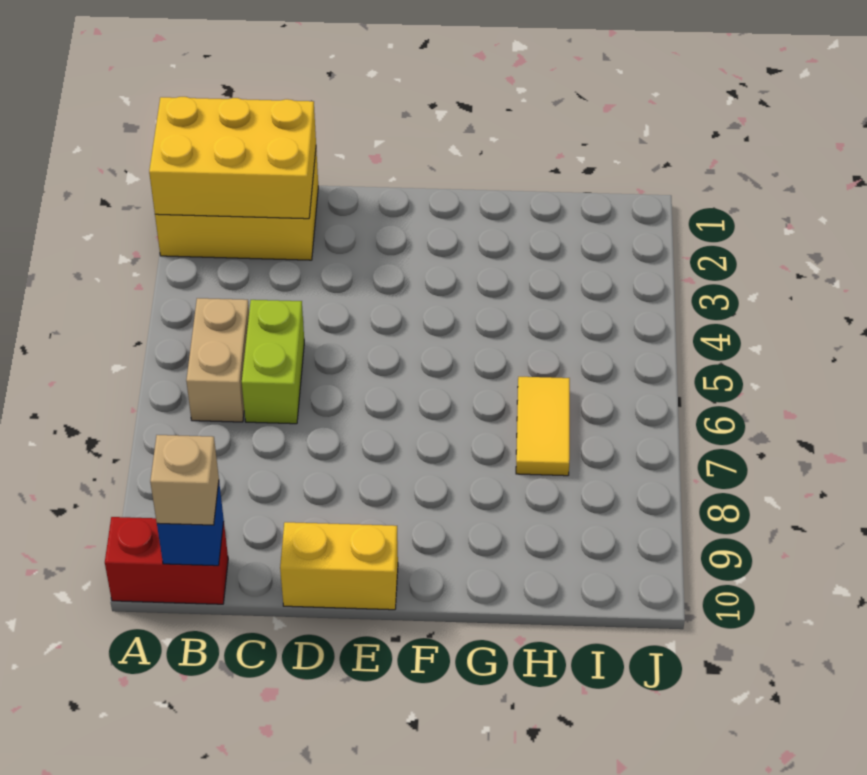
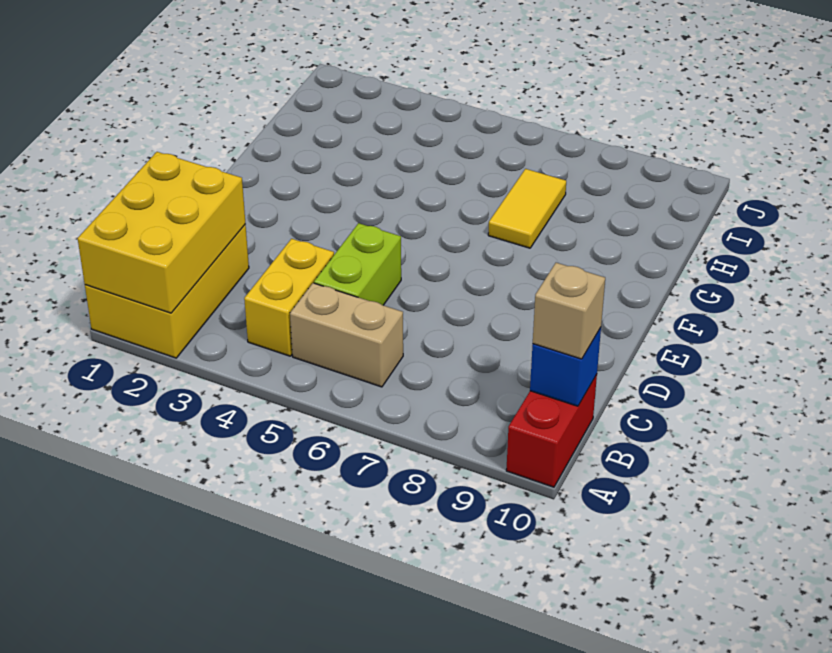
lime 1x2 brick [242,300,304,424] -> lime 1x2 brick turned to [314,223,401,305]
yellow 1x2 brick [280,522,398,610] -> yellow 1x2 brick moved to [244,239,334,356]
yellow 1x2 tile [516,377,570,476] -> yellow 1x2 tile turned to [488,169,566,248]

